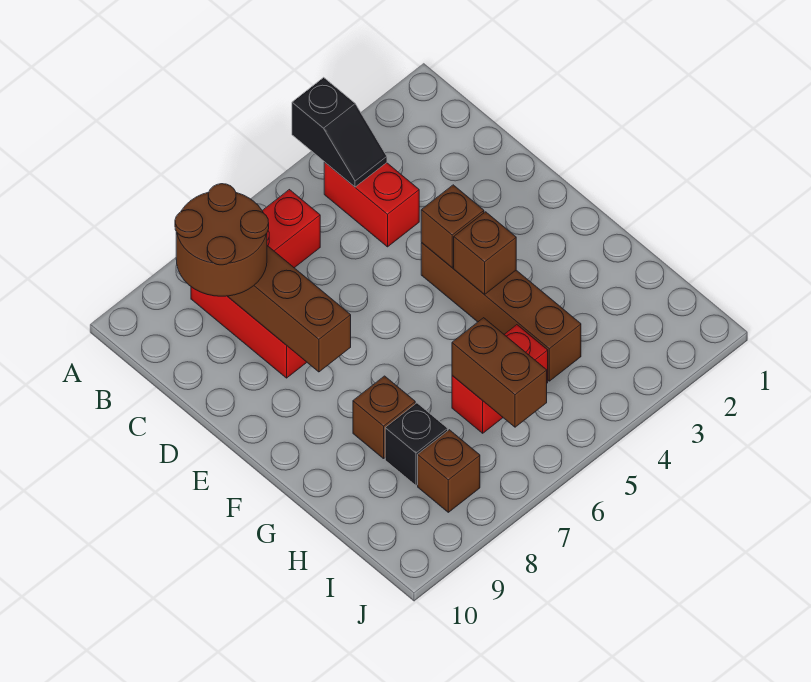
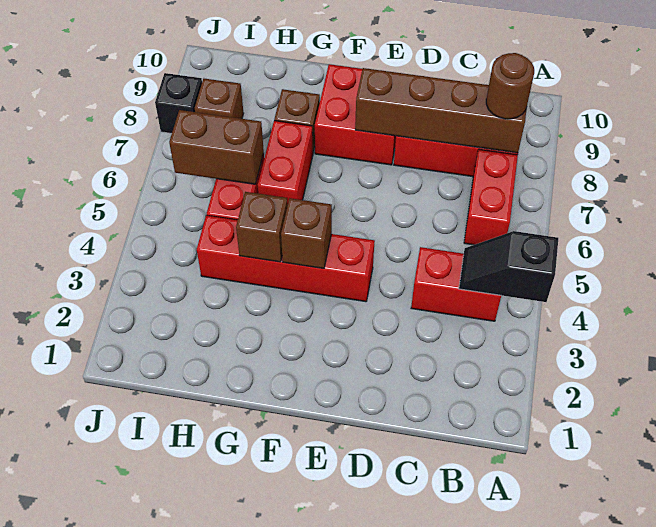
brown 2x2 round brick [175,184,269,296] -> brown 1x1 round brick [486,53,534,119]
brown 1x4 brick [421,243,581,381] -> red 1x4 brick [197,215,375,302]
brown 1x1 brick [421,185,484,267] -> brown 1x1 brick moved to [236,192,288,262]
none -> red 2x2 brick [315,64,396,165]
none -> red 1x2 brick [258,121,313,203]
black 1x1 brick [385,403,448,485] -> black 1x1 brick moved to [155,73,202,134]

